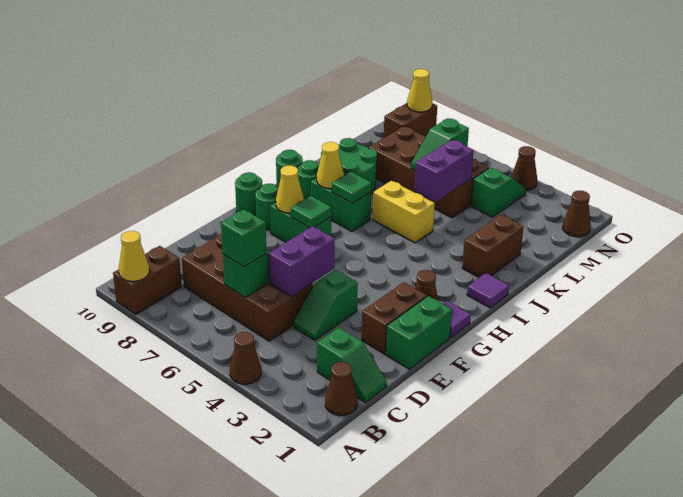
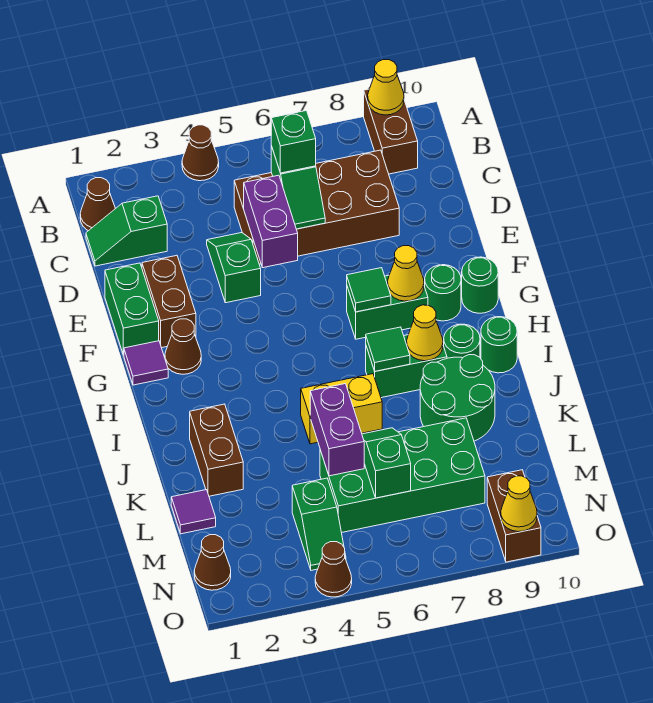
purple 1x1 tile [467,273,509,308] -> purple 1x1 tile moved to [171,490,216,534]
brown 2x4 brick [369,127,489,218] -> green 2x4 brick [320,418,485,533]

